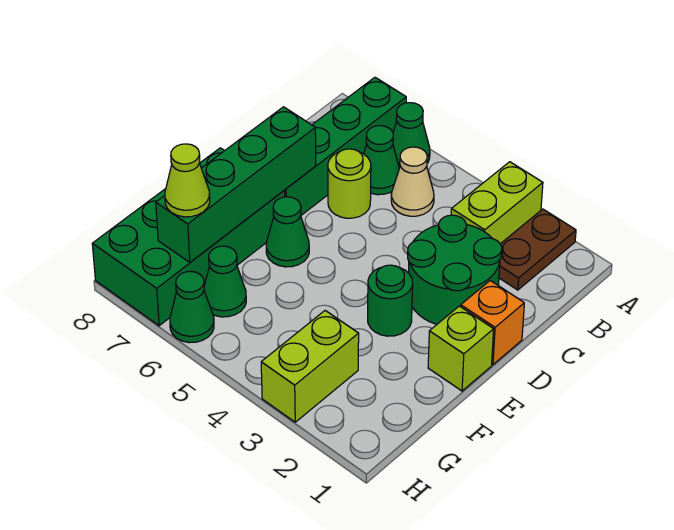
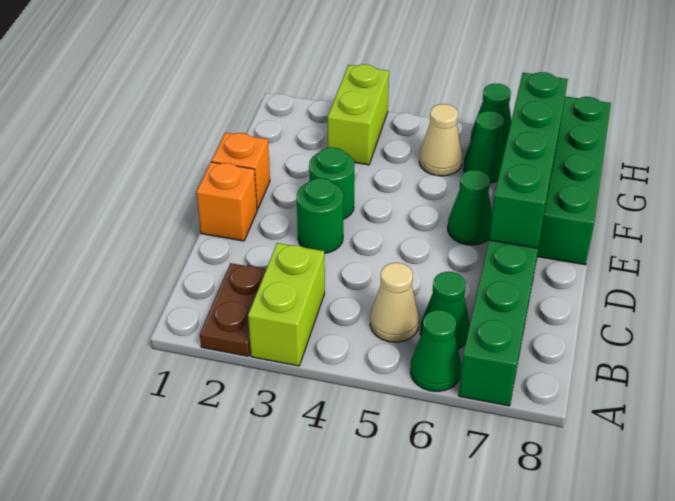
green 2x2 round brick [408,215,502,324] -> green 1x1 round brick [297,178,343,253]
lime 1x1 round brick [328,149,371,218] -> none
lime 1x1 brick [428,306,494,391] -> orange 1x1 brick [212,132,270,209]
none -> tan 1x1 cone [419,104,462,176]
lime 1x1 cone [165,144,210,217] -> none

